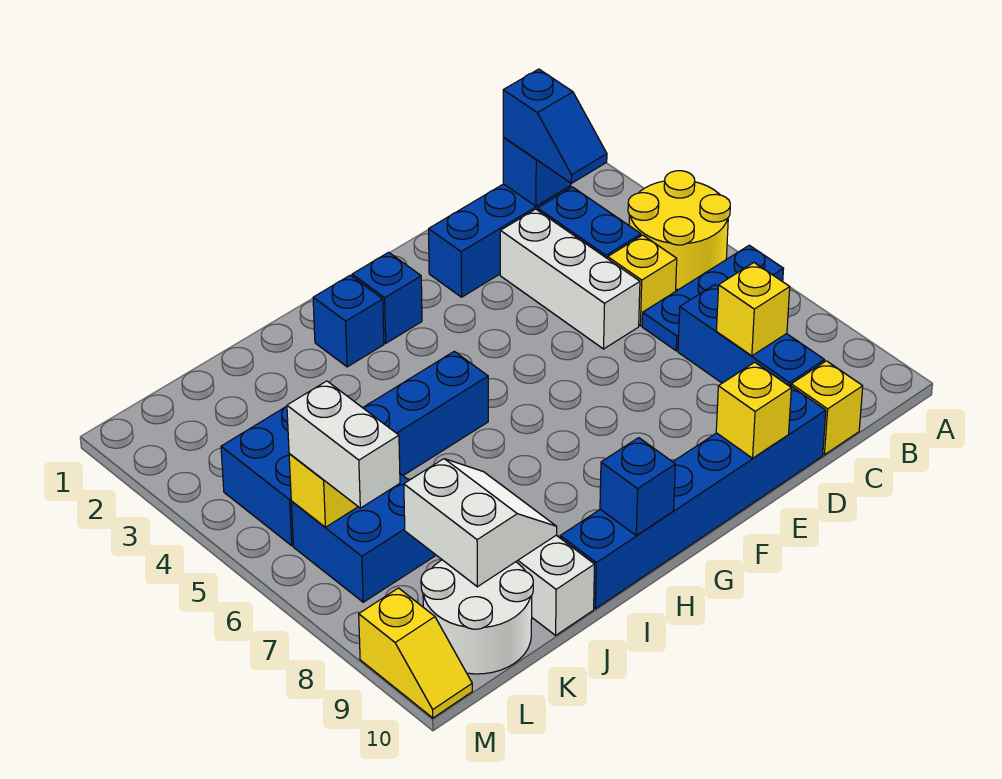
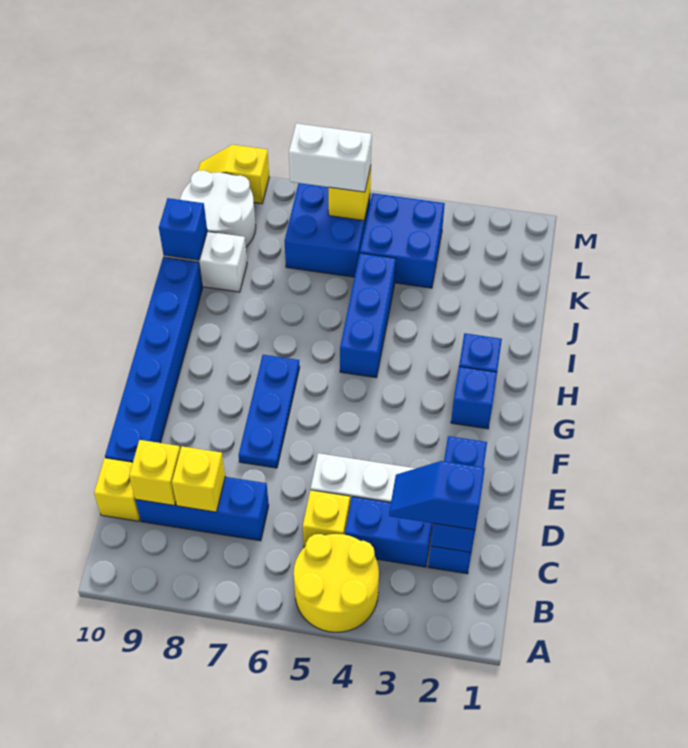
blue 1x3 plate [642,245,783,351] -> blue 1x3 plate moved to [239,355,300,468]
yellow 1x1 brick [716,362,791,458] -> yellow 1x1 brick moved to [129,440,180,506]
blue 1x1 brick [600,438,675,535] -> blue 1x1 brick moved to [159,198,207,260]
white 2x2 slope [404,459,557,587] -> none

